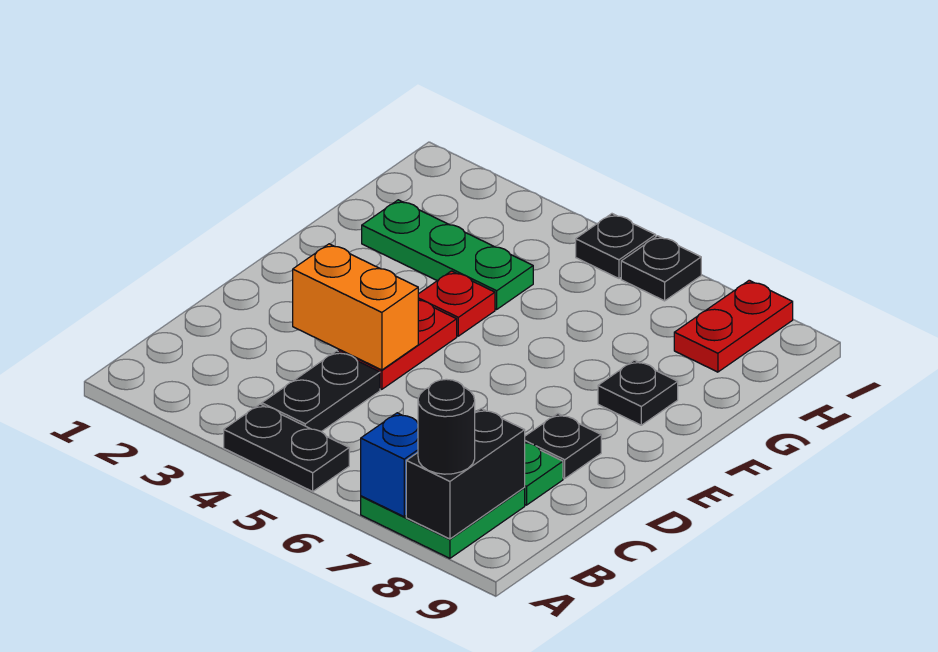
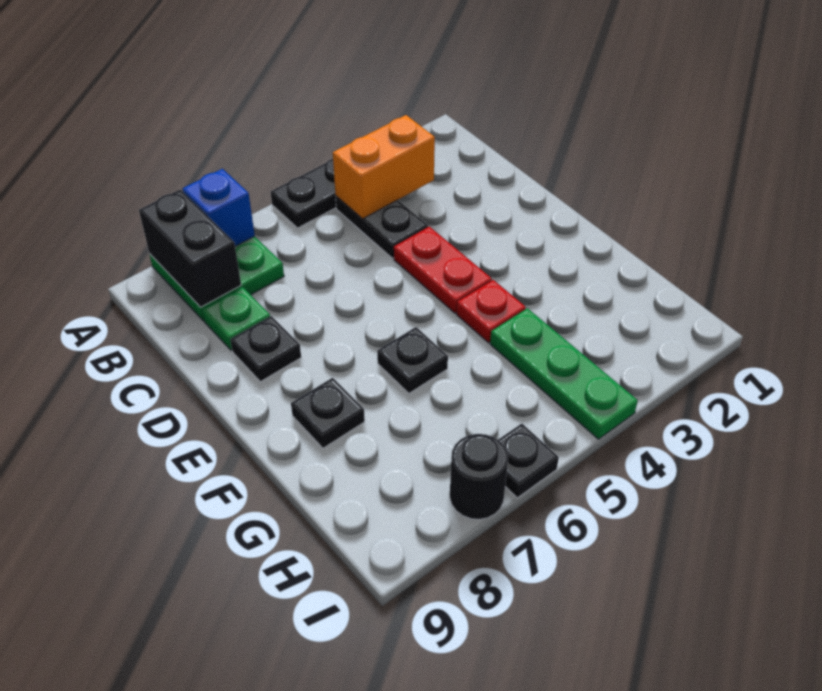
black 1x1 round brick [418,379,475,474] -> black 1x1 round brick moved to [450,434,508,519]
orange 1x2 brick [293,244,418,370] -> orange 1x2 brick moved to [333,115,435,219]
green 1x3 plate [362,200,533,309] -> green 1x3 plate turned to [490,308,638,439]
red 1x2 plate [674,280,793,372] -> none
black 1x1 plate [576,214,656,278] -> black 1x1 plate moved to [377,327,448,393]

